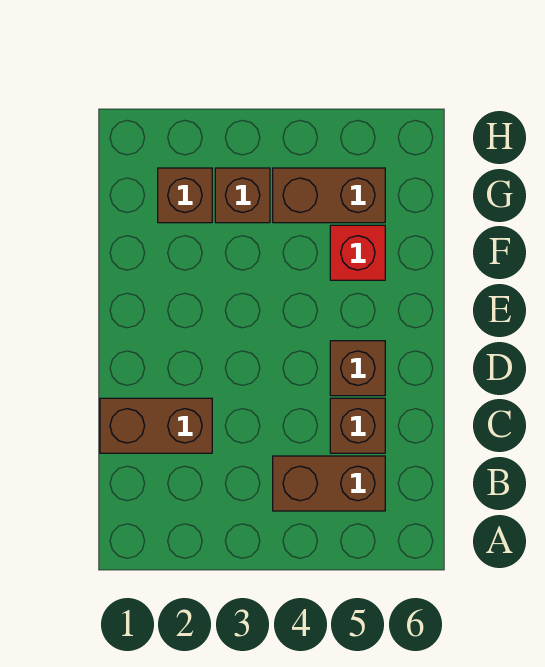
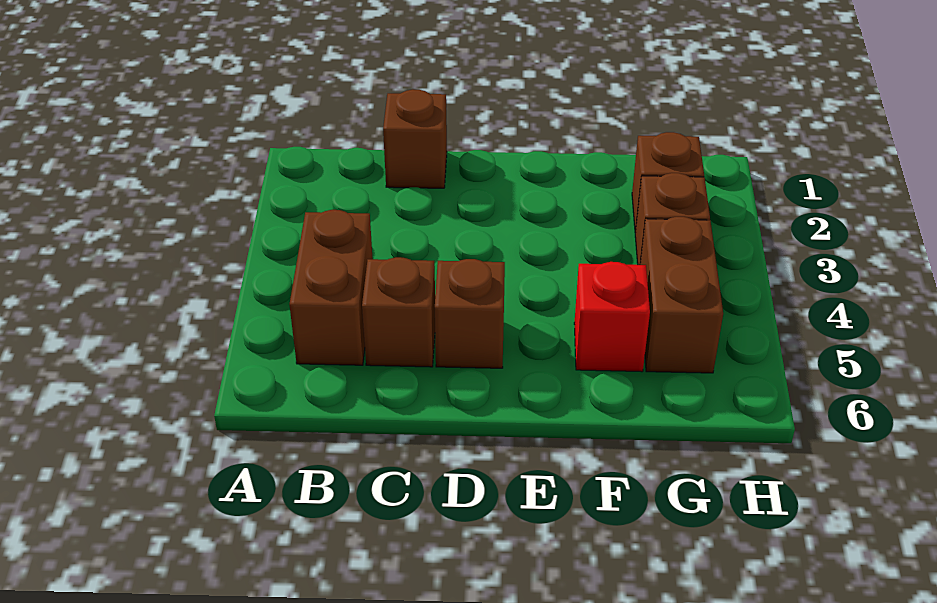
brown 1x2 brick [100,398,212,453] -> brown 1x1 brick [383,89,447,188]

